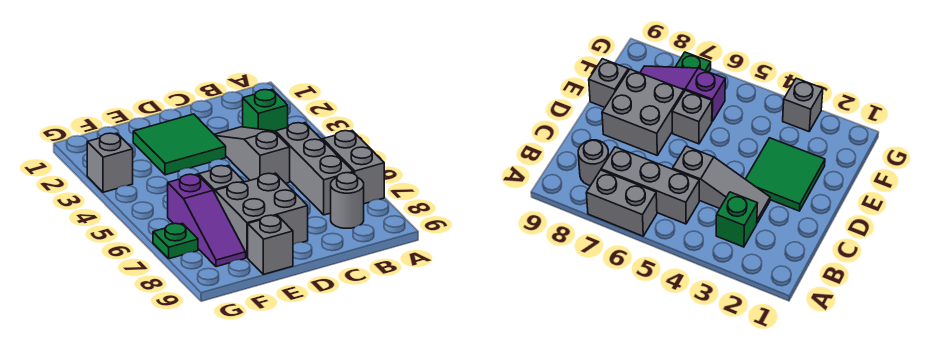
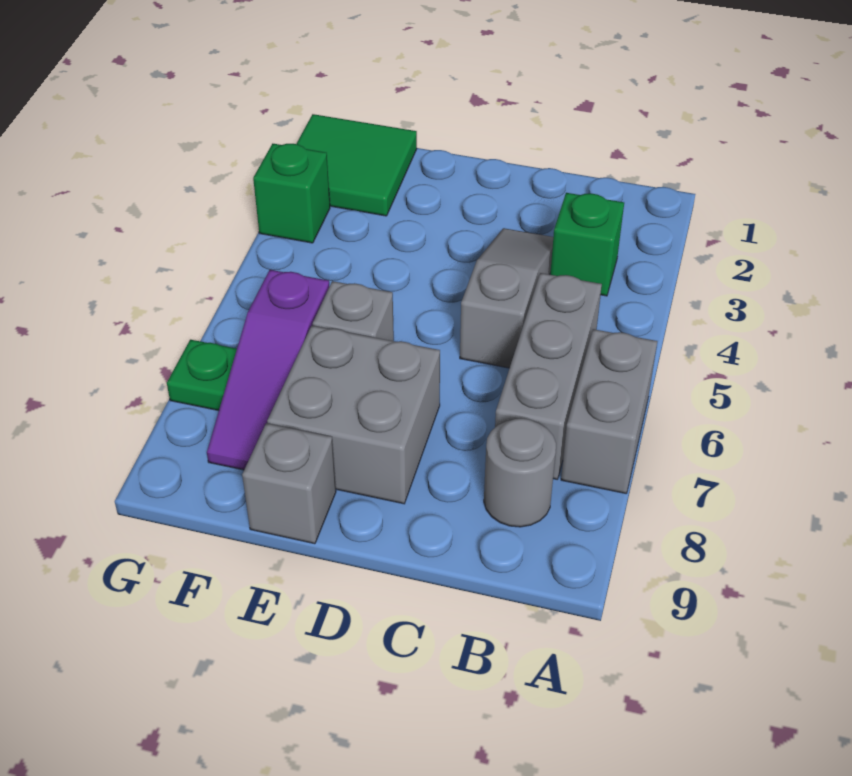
green 2x2 tile [133,114,226,175] -> green 2x2 tile moved to [297,114,417,216]
grey 1x1 brick [87,133,133,192] -> green 1x1 brick [253,144,330,243]

